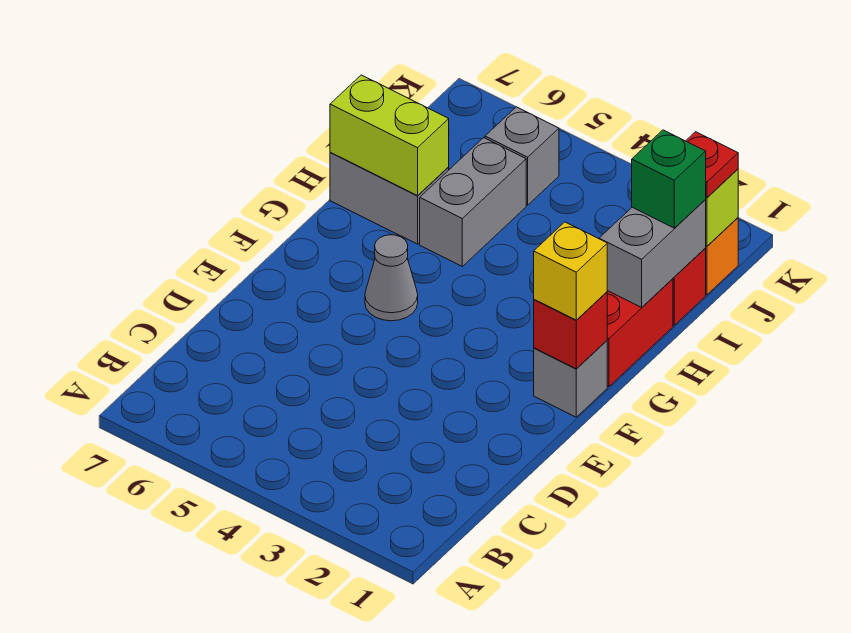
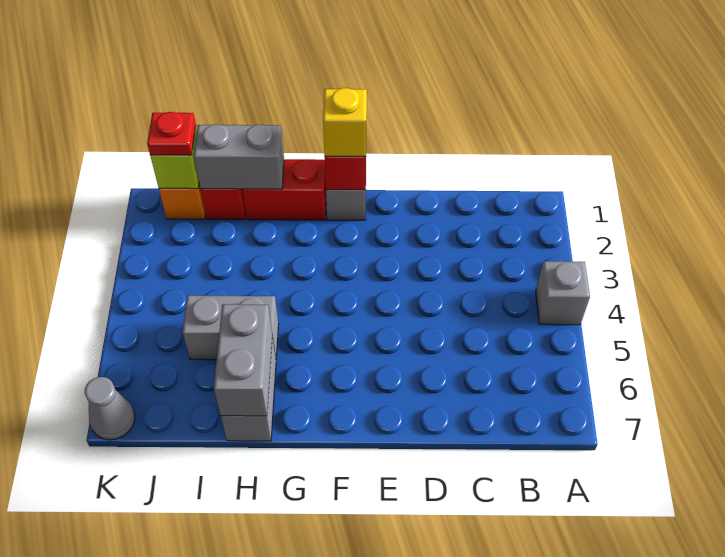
grey 1x1 cone [365,235,418,321] -> grey 1x1 cone moved to [85,377,135,440]
lime 1x2 brick [330,75,449,196] -> grey 1x2 brick [214,304,272,416]
green 1x1 brick [632,130,706,228] -> none
grey 1x1 brick [485,107,559,205] -> grey 1x1 brick moved to [536,261,590,325]

